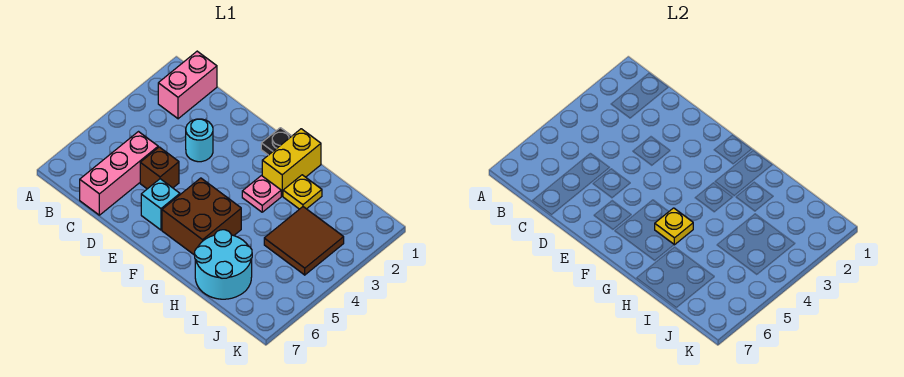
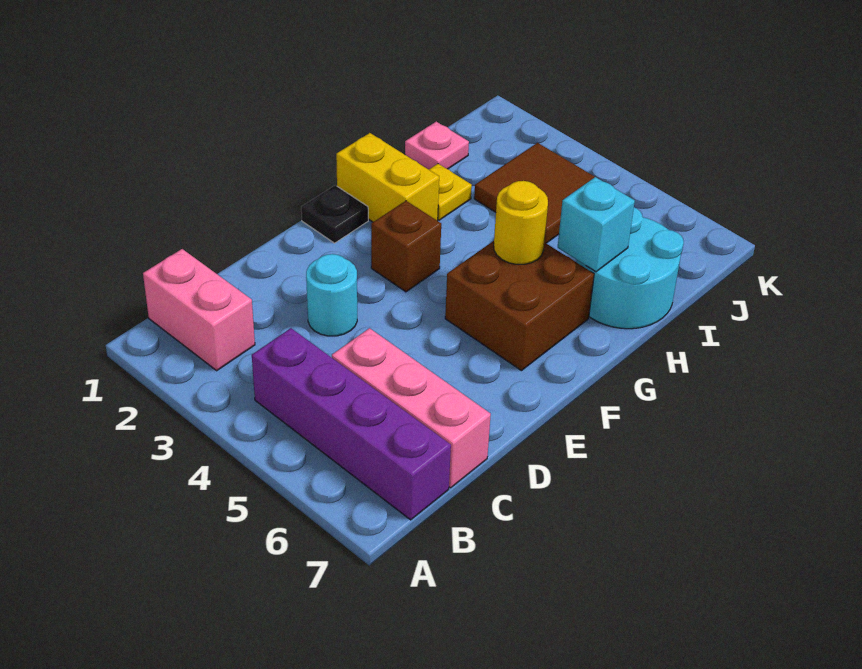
none -> purple 1x4 brick [252,328,451,520]
brown 1x1 brick [140,147,179,189] -> brown 1x1 brick moved to [371,201,441,292]
cyan 1x1 brick [141,179,180,230] -> cyan 1x1 brick moved to [558,177,635,272]
pink 1x1 plate [242,176,281,212] -> pink 1x1 plate moved to [405,122,469,170]
yellow 1x1 plate [655,208,693,245] -> yellow 1x1 round brick [494,181,548,264]

